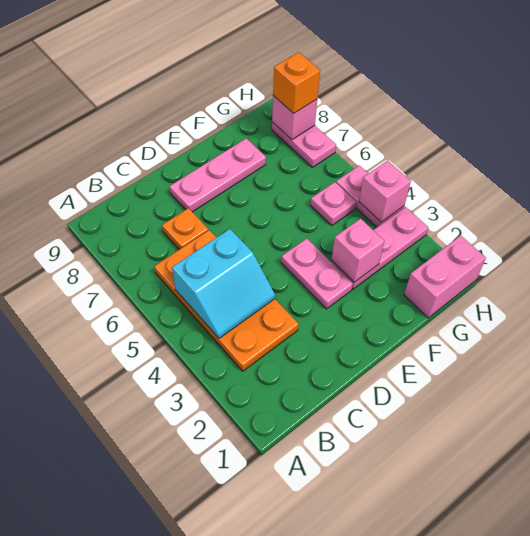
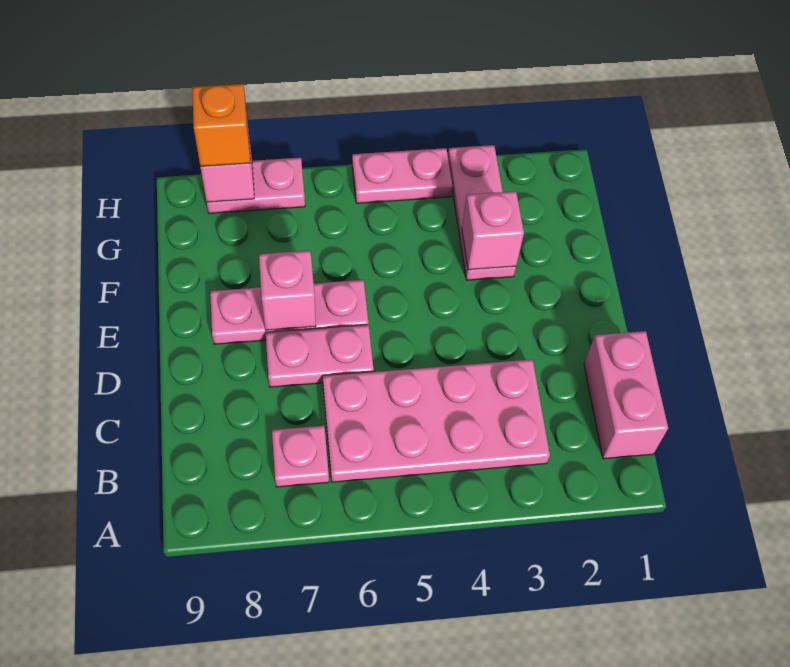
orange 2x4 plate [154,230,299,371] -> pink 2x4 plate [323,359,550,482]
cyan 2x2 slope [172,229,275,338] -> none
orange 1x1 plate [162,208,208,250] -> none
pink 1x3 plate [170,138,266,212] -> pink 1x3 plate turned to [210,280,368,344]
pink 1x2 plate [281,239,353,309] -> pink 1x2 plate moved to [266,325,374,387]
pink 1x2 brick [404,236,486,318] -> pink 1x2 brick moved to [584,331,668,459]
pink 1x1 plate [311,182,356,225] -> pink 1x1 plate moved to [272,426,329,487]
pink 1x1 brick [359,161,411,222] -> pink 1x1 brick moved to [259,250,316,330]

